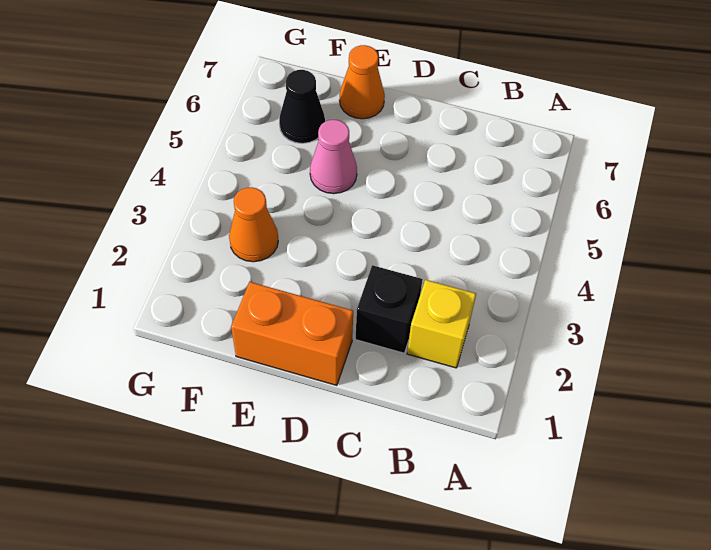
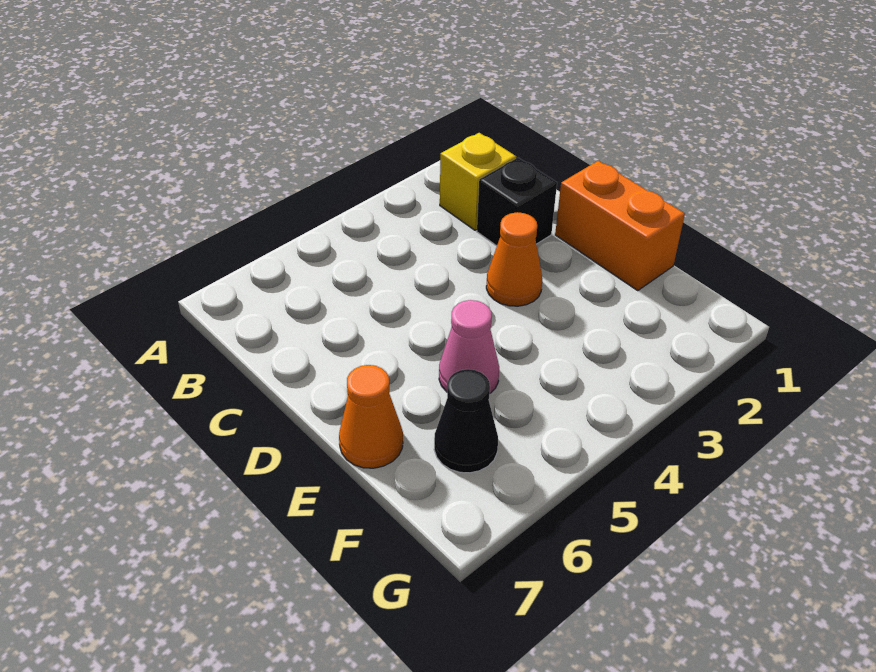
orange 1x1 cone [229,187,278,262] -> orange 1x1 cone moved to [486,212,542,306]

